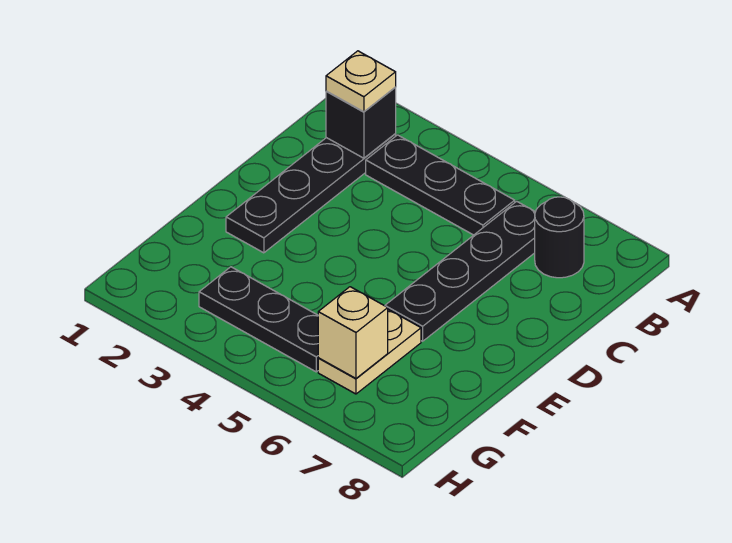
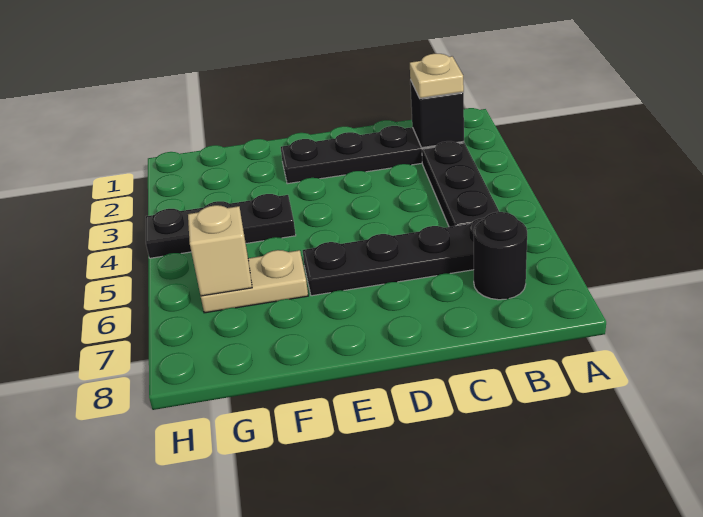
black 1x3 plate [199,267,318,372] -> black 1x3 plate turned to [146,194,296,258]

